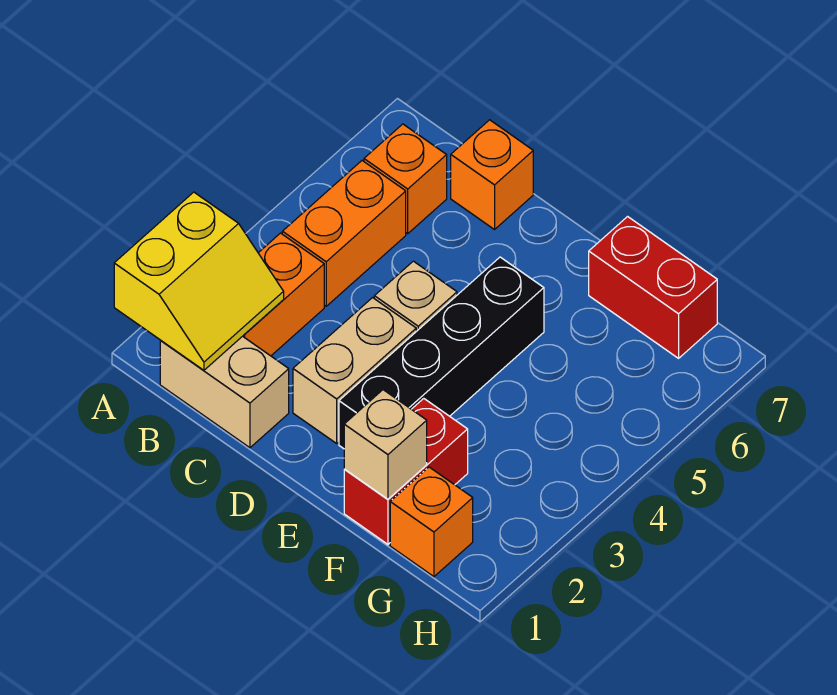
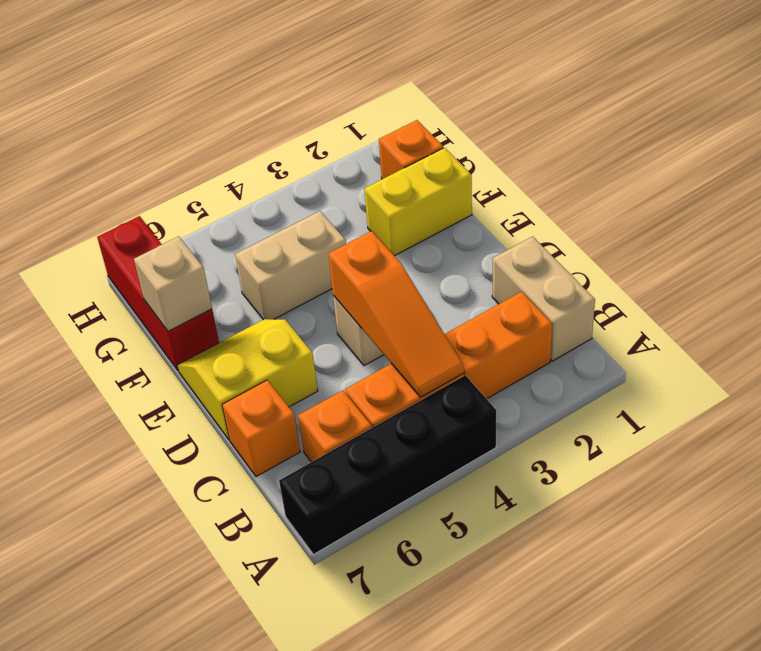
yellow 2x2 slope [114,192,284,370] -> yellow 2x2 slope moved to [177,319,318,440]
none -> orange 1x3 slope [329,231,464,397]
tan 1x2 brick [293,298,416,443] -> tan 1x2 brick moved to [235,211,346,320]
black 1x4 brick [339,257,544,449] -> black 1x4 brick moved to [279,375,496,555]
red 1x2 brick [344,399,468,544] -> yellow 1x2 brick [364,148,472,256]
tan 1x1 brick [344,390,427,499] -> tan 1x1 brick moved to [134,236,212,332]
red 1x2 brick [589,217,717,358] -> red 1x3 brick [97,216,219,370]

